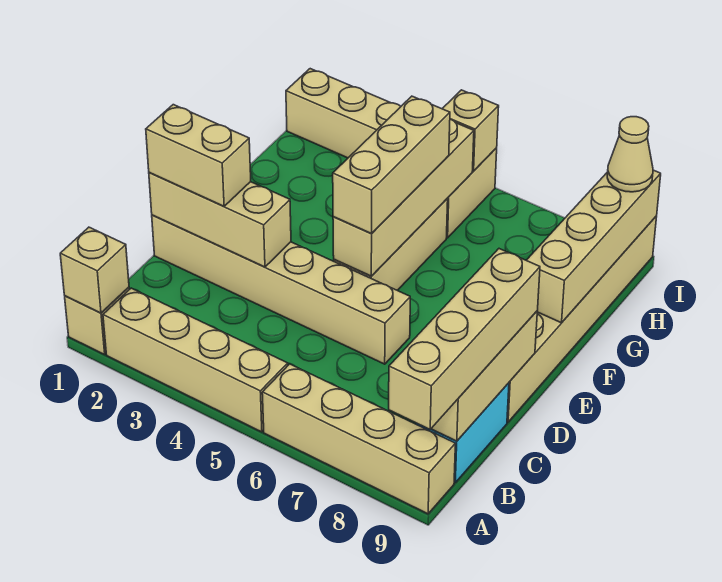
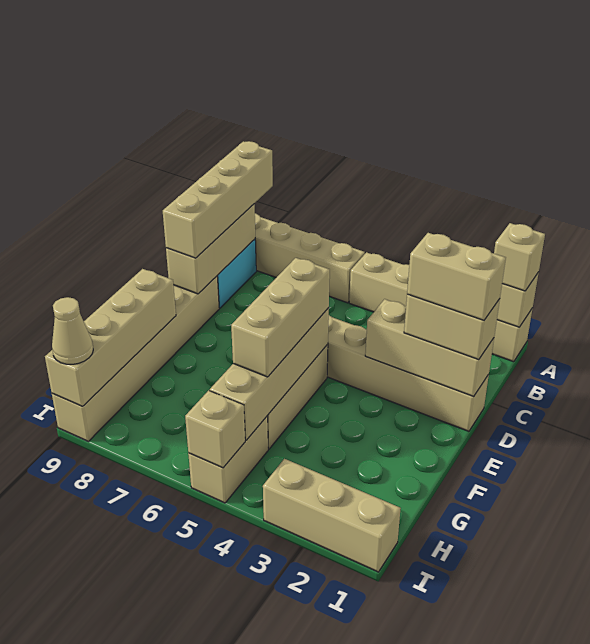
none -> tan 1x1 brick [494,223,545,291]
none -> tan 1x2 brick [407,233,506,320]

